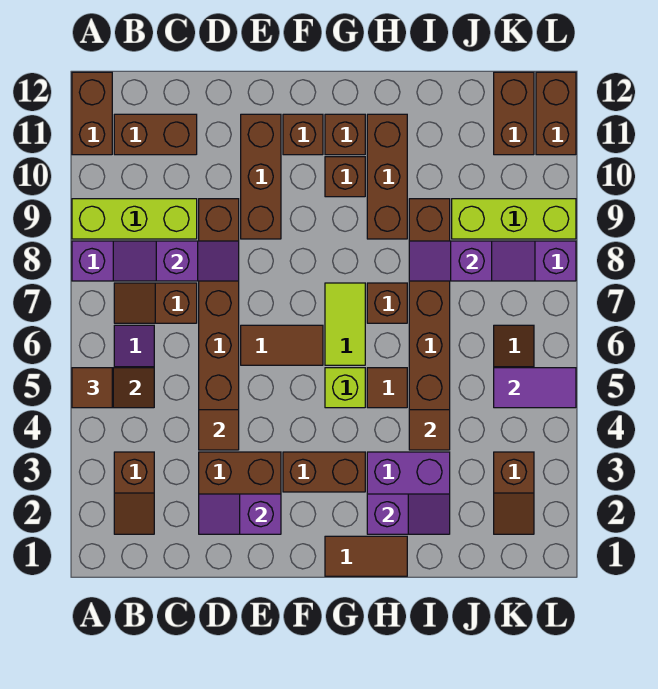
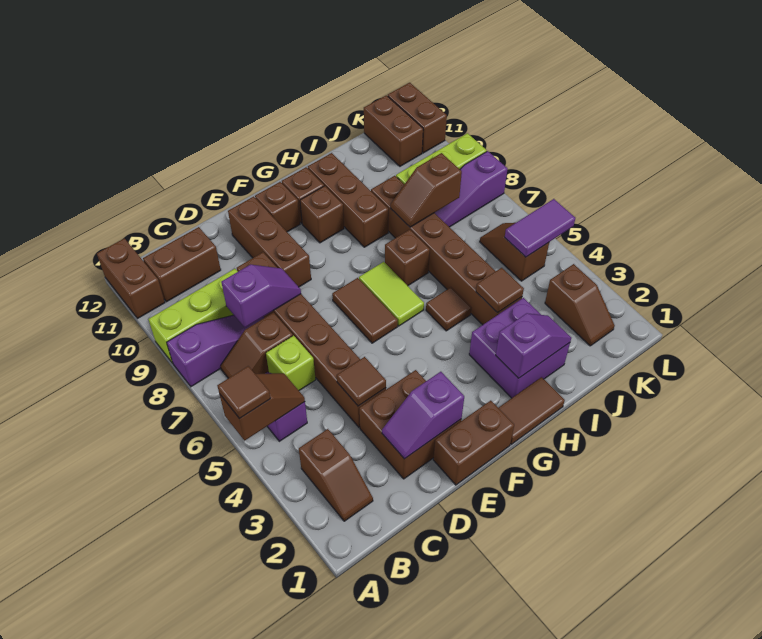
brown 1x2 tile [241,325,323,365] -> brown 1x2 tile turned to [332,278,398,343]
brown 1x2 brick [283,452,365,492] -> brown 1x2 brick moved to [433,401,514,485]
lime 1x1 brick [325,368,365,408] -> lime 1x1 brick moved to [266,336,316,390]
purple 1x2 slope [409,241,492,281] -> brown 1x2 slope [391,153,462,227]

